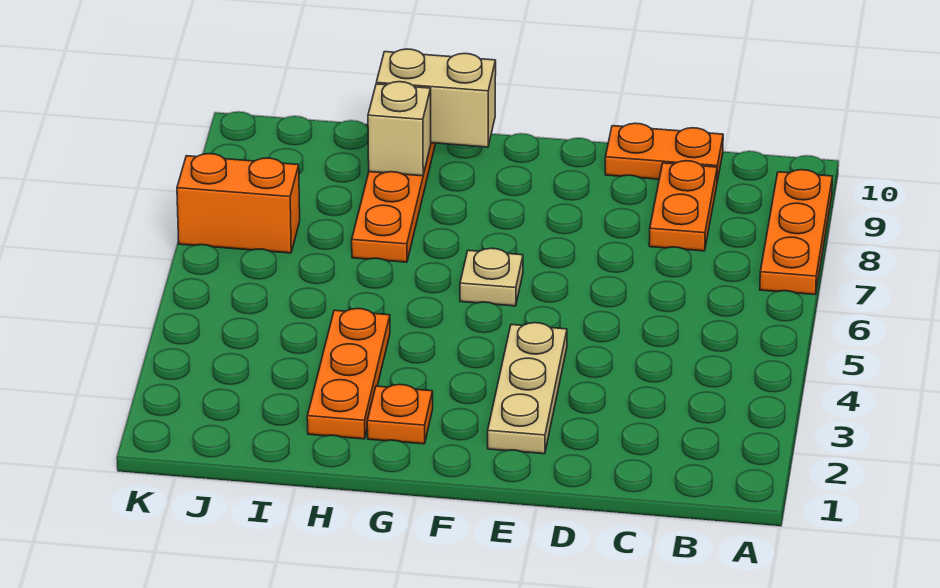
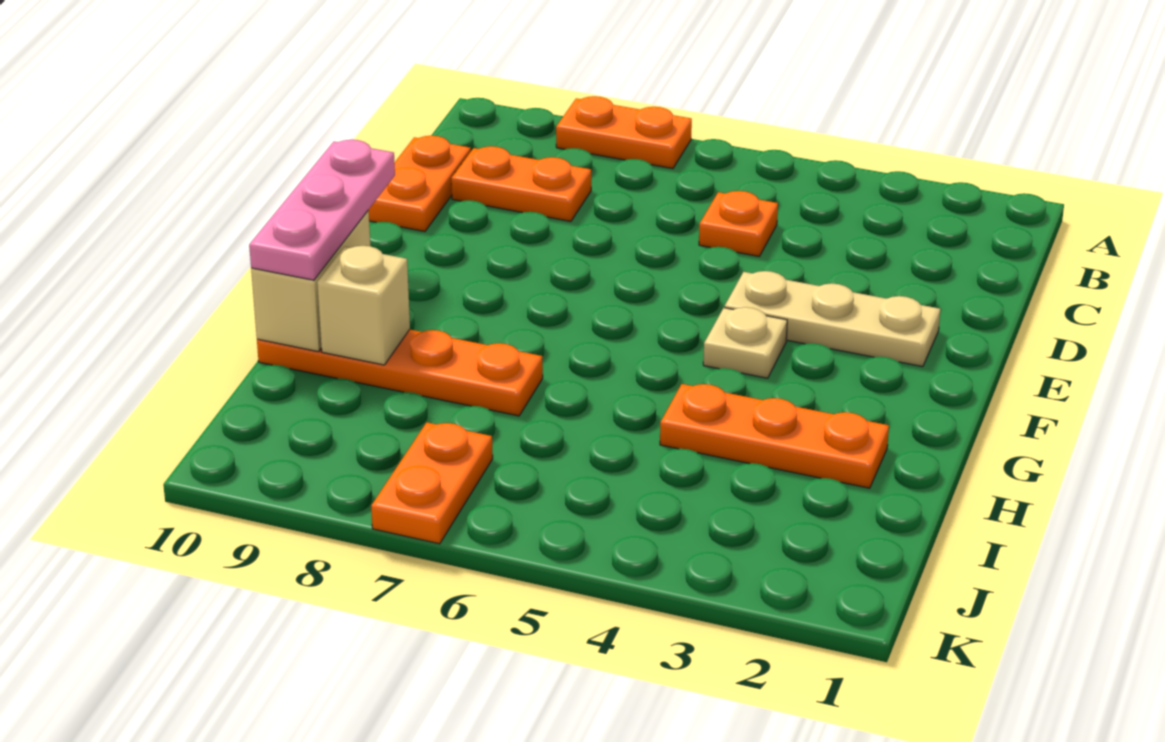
orange 1x3 plate [760,170,832,295] -> orange 1x2 plate [556,96,692,169]
tan 1x1 plate [460,248,523,306] -> tan 1x1 plate moved to [703,307,787,378]
none -> pink 1x3 plate [249,140,395,280]
orange 1x1 plate [367,384,433,444] -> orange 1x1 plate moved to [699,191,778,256]
orange 1x2 brick [177,154,300,253] -> orange 1x2 plate [371,422,493,544]

